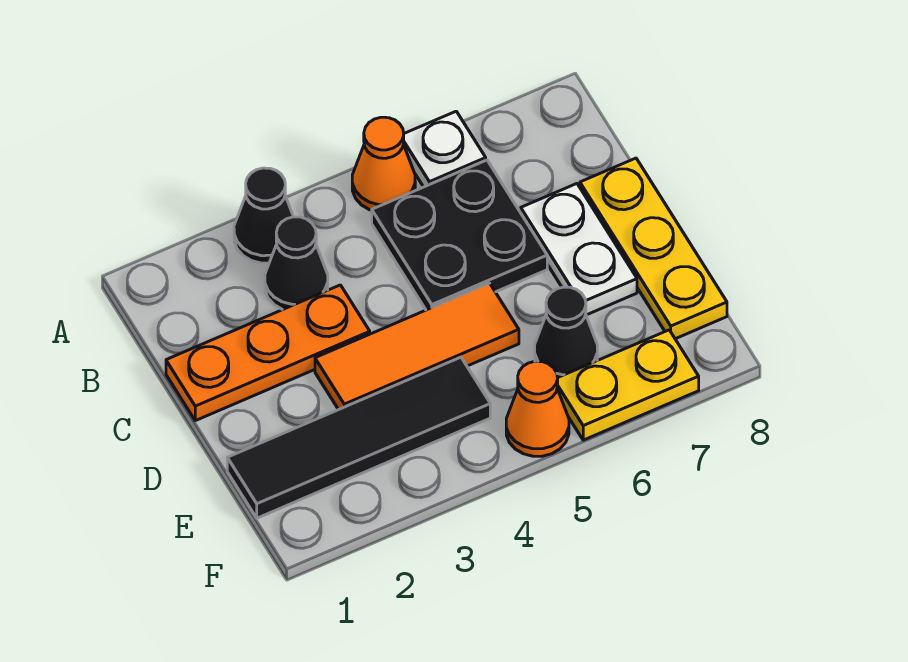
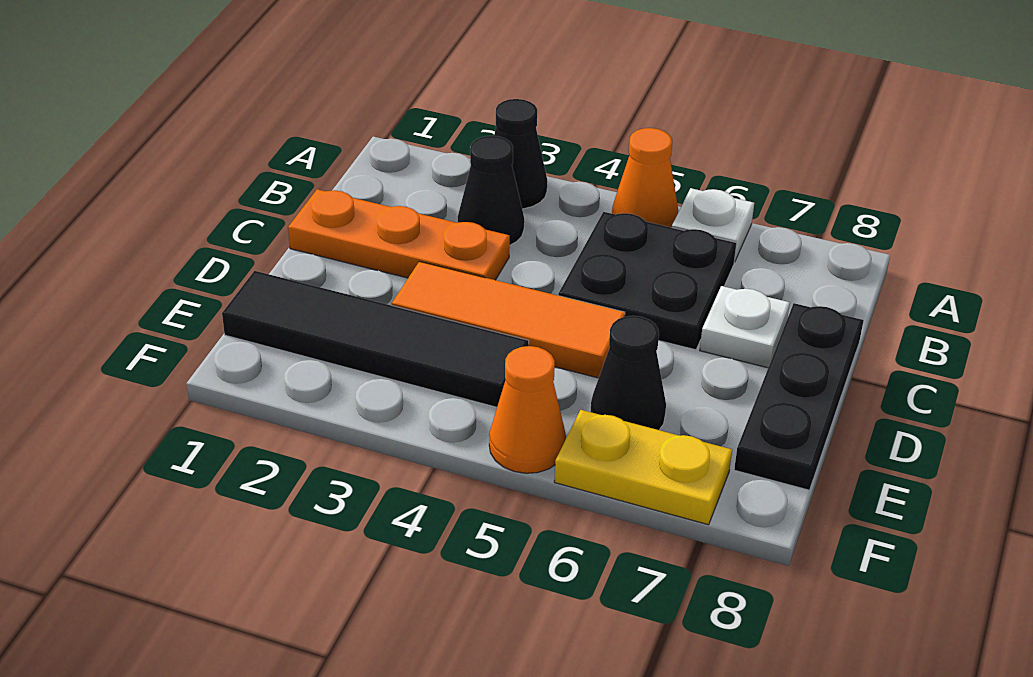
white 1x2 plate [521,184,637,315] -> white 1x1 plate [700,286,790,368]
yellow 1x3 plate [580,158,727,339] -> black 1x3 plate [734,303,864,490]

